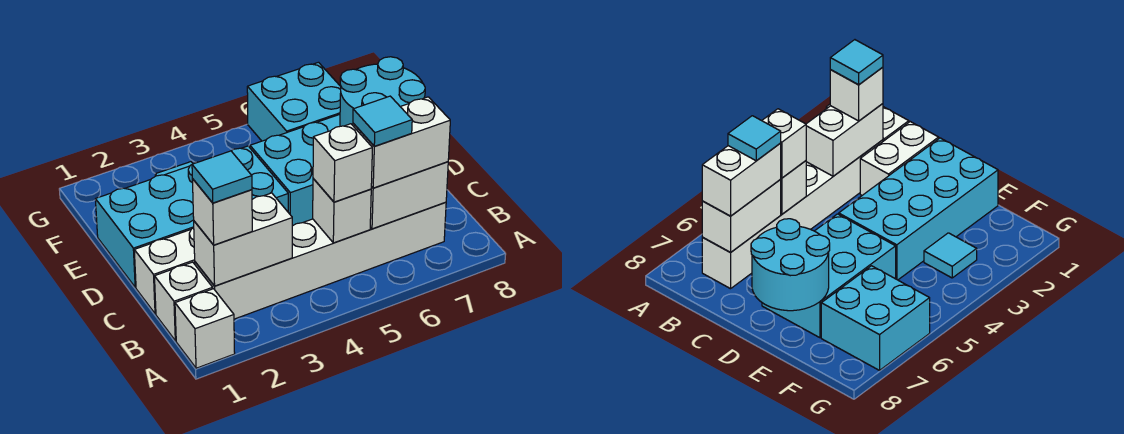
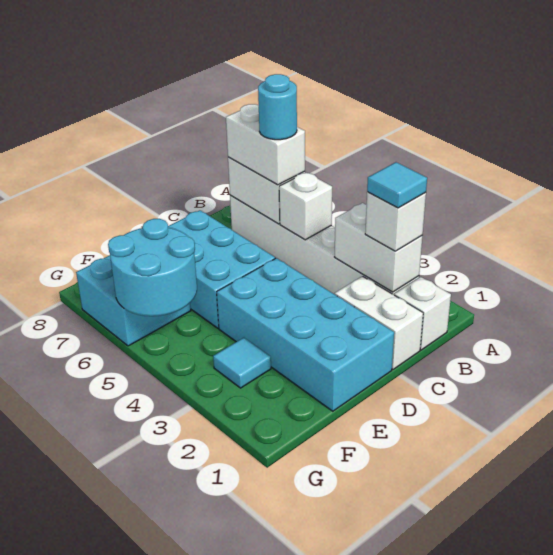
white 1x1 brick [175,289,235,368] -> none
white 1x1 brick [313,124,372,202] -> none
cyan 1x1 tile [353,96,412,146] -> cyan 1x1 round brick [258,74,297,140]
cyan 2x2 round brick [340,57,425,126] -> cyan 2x2 round brick moved to [108,219,197,316]

